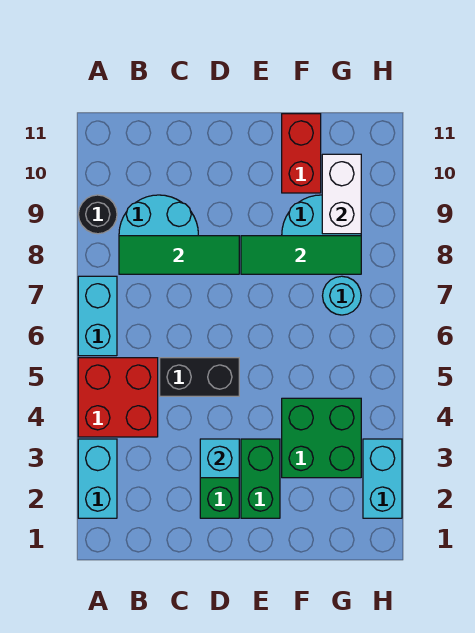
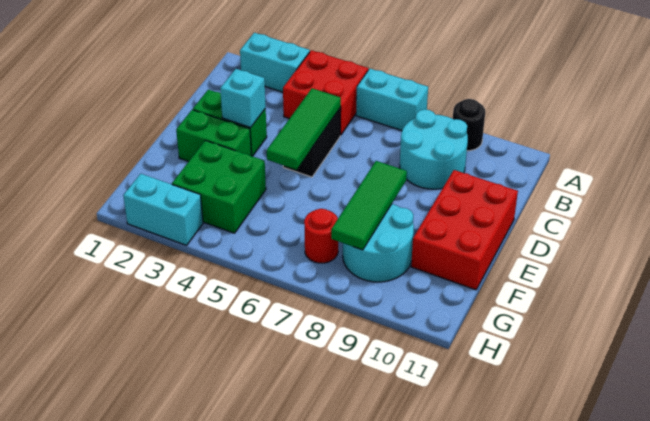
green 1x3 tile [119,236,239,274] -> green 1x3 tile moved to [267,88,341,170]
red 1x2 brick [282,114,321,193] -> red 2x3 brick [411,170,518,290]
cyan 1x1 round brick [323,276,361,315] -> red 1x1 round brick [304,209,338,263]
white 1x2 brick [322,154,361,234] -> none

